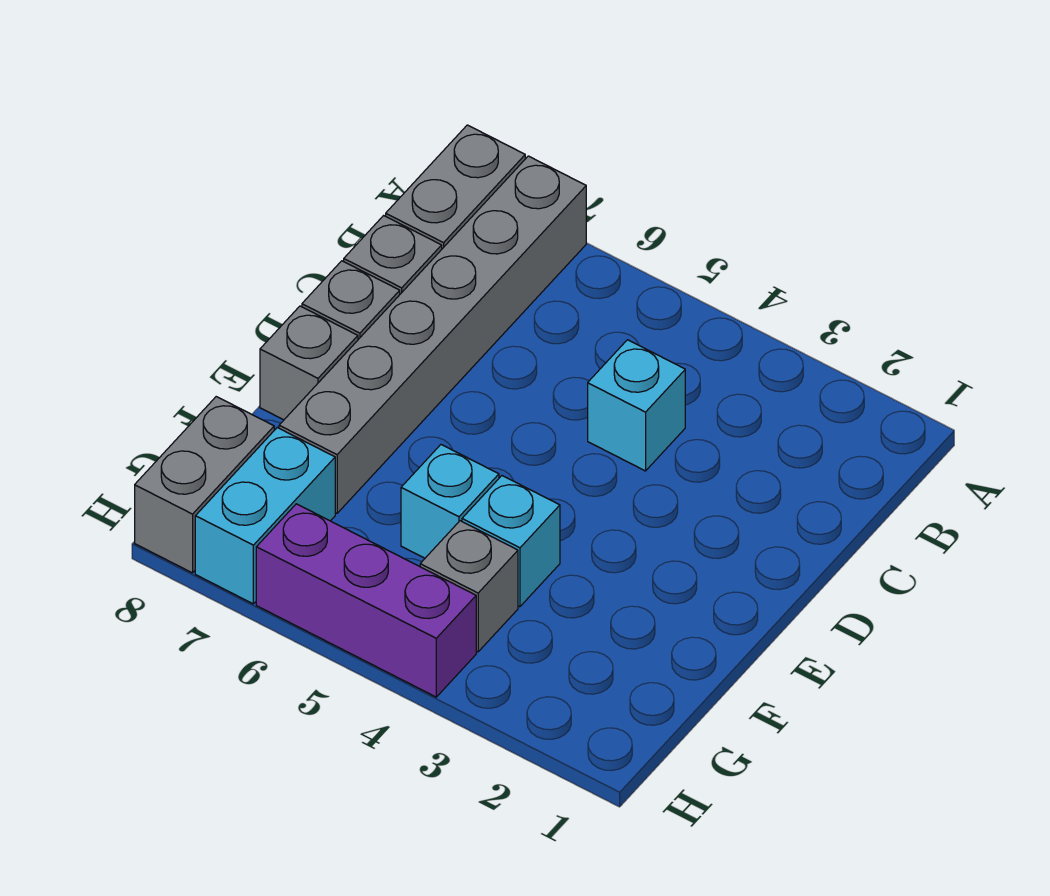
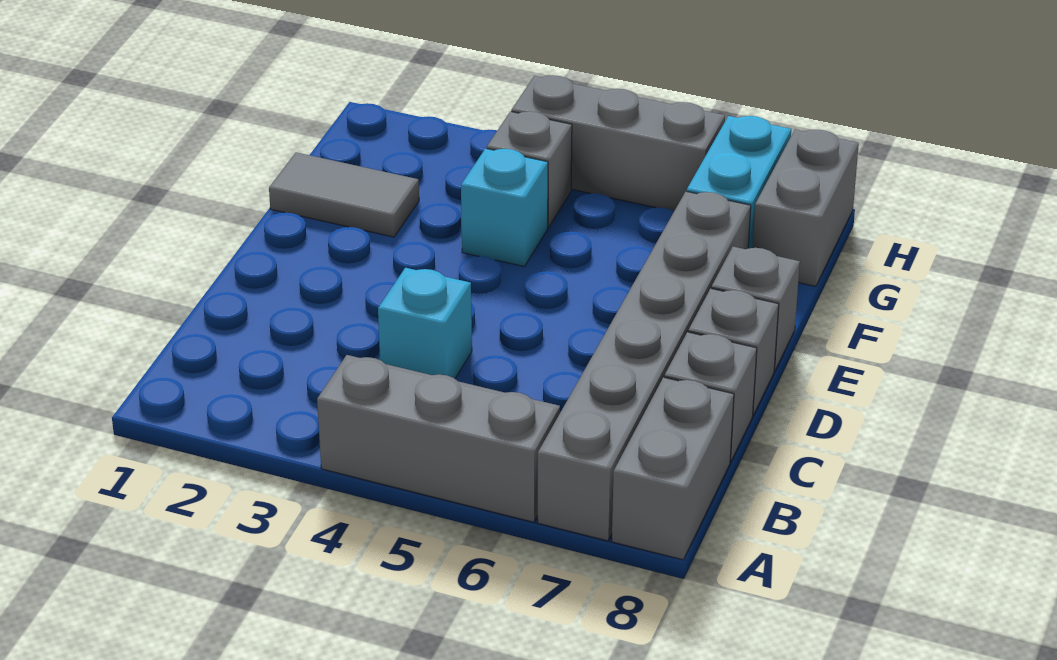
none -> grey 1x3 brick [317,355,560,522]
none -> grey 1x2 tile [269,152,419,237]
cyan 1x1 brick [401,445,499,558] -> none
purple 1x3 brick [256,504,476,697] -> grey 1x3 brick [511,75,725,211]

